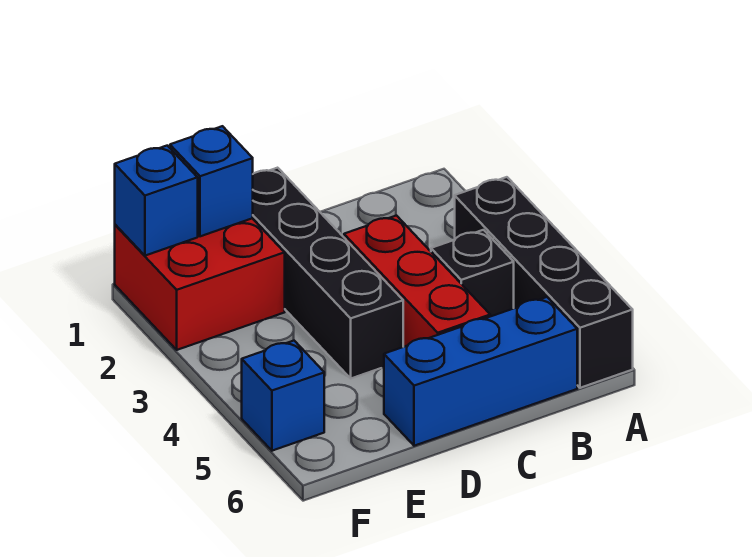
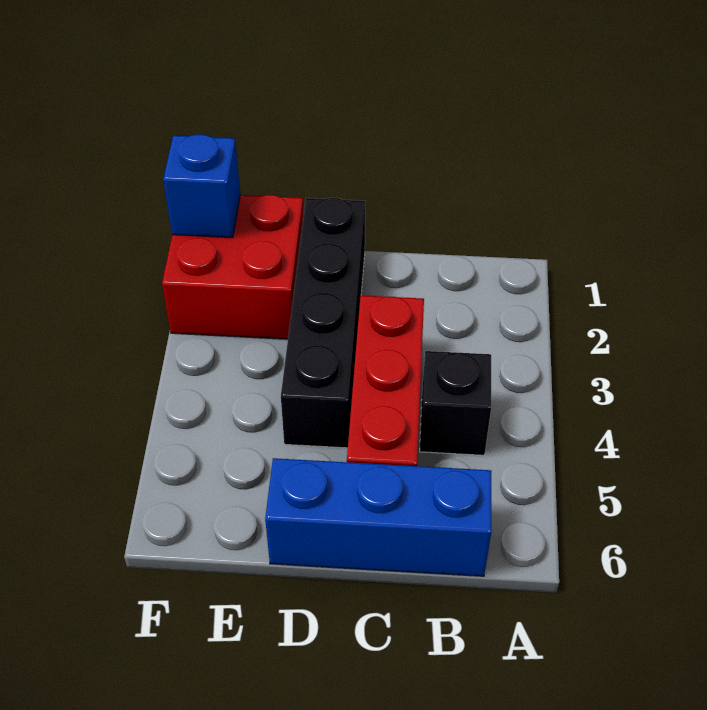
black 1x4 brick [455,177,633,388] -> none
blue 1x1 brick [170,126,253,236] -> none
blue 1x1 brick [242,341,324,451] -> none

